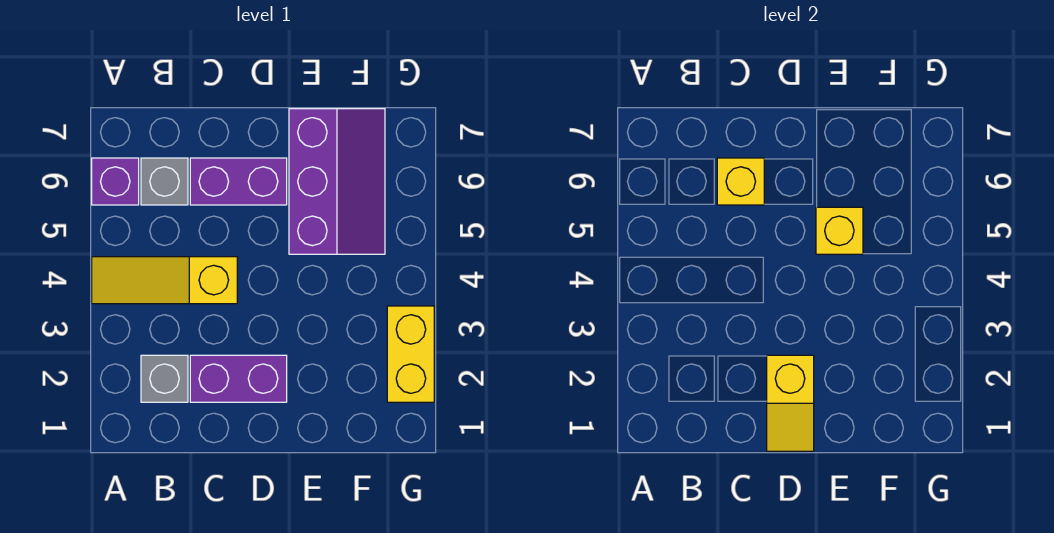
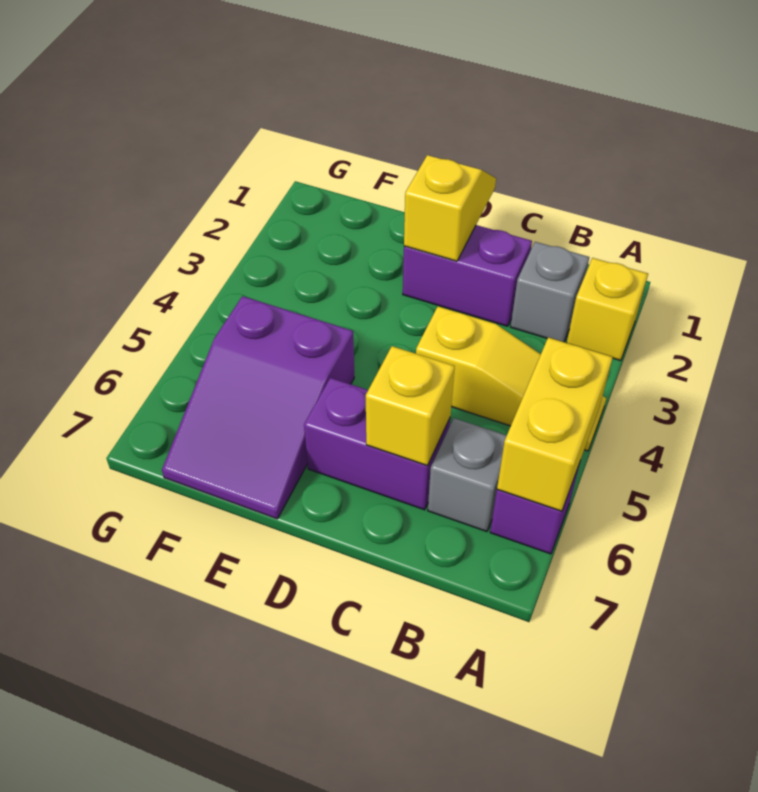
purple 2x3 slope [289,109,385,254] -> purple 2x3 slope turned to [162,296,354,519]
yellow 1x1 brick [816,207,863,254] -> yellow 1x1 brick moved to [567,258,648,361]
yellow 1x2 brick [387,306,434,402] -> yellow 1x2 brick moved to [497,338,613,511]

